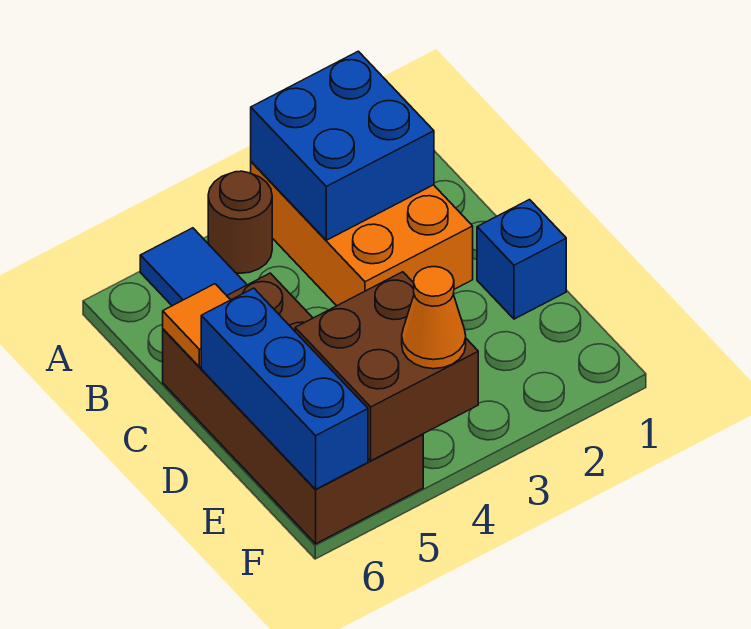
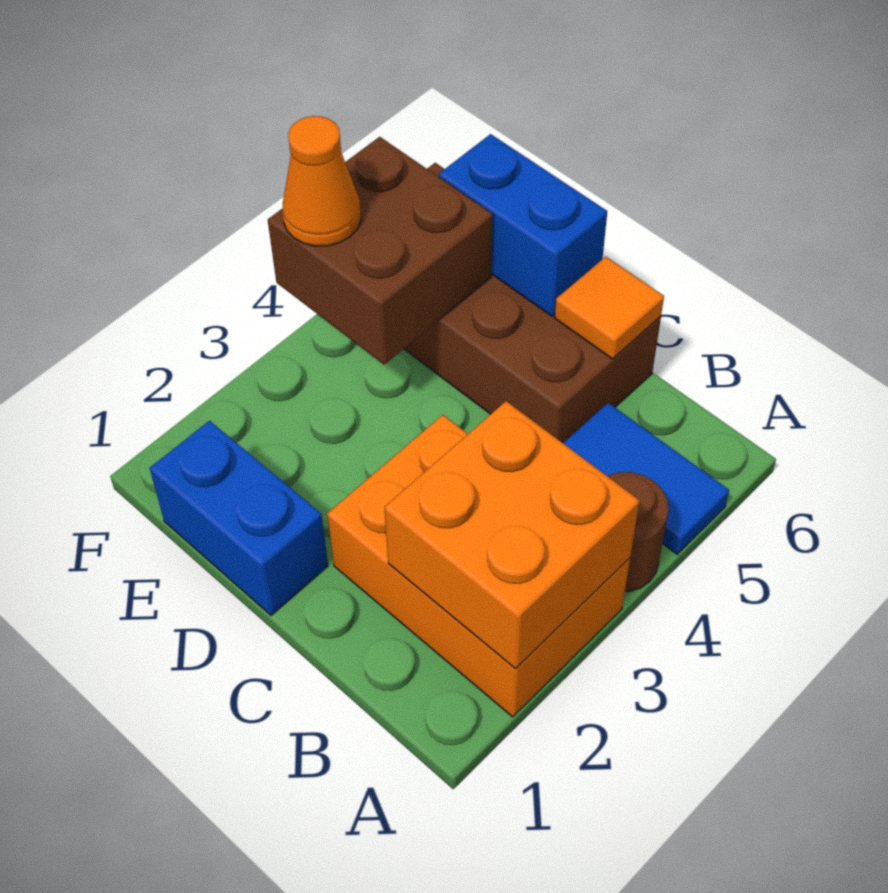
blue 2x2 brick [251,51,434,240] -> orange 2x2 brick [384,401,640,669]
blue 1x1 brick [477,200,566,319] -> blue 1x2 brick [150,421,328,616]
blue 1x3 brick [201,288,368,489] -> blue 1x2 brick [439,134,607,316]

